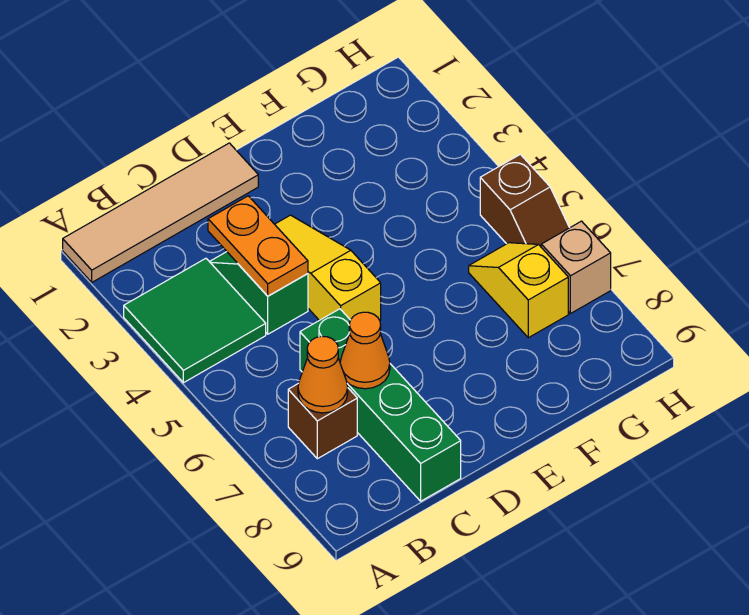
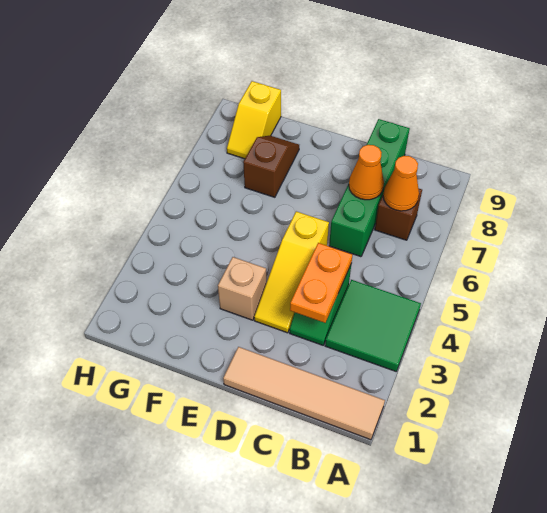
yellow 1x2 slope [469,243,568,338] -> yellow 1x2 slope moved to [227,81,281,159]
brown 1x2 slope [480,154,569,247] -> brown 1x2 slope moved to [243,136,299,197]
tan 1x1 brick [541,221,611,314] -> tan 1x1 brick moved to [218,257,266,320]

